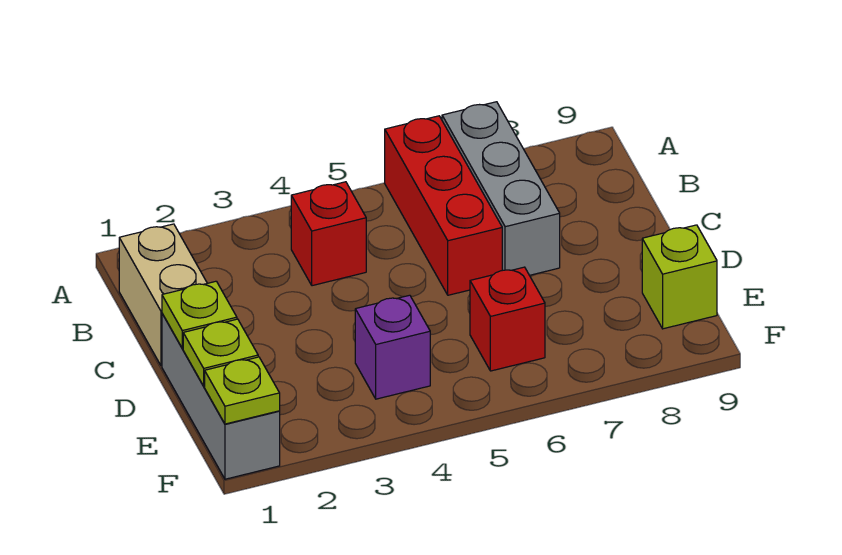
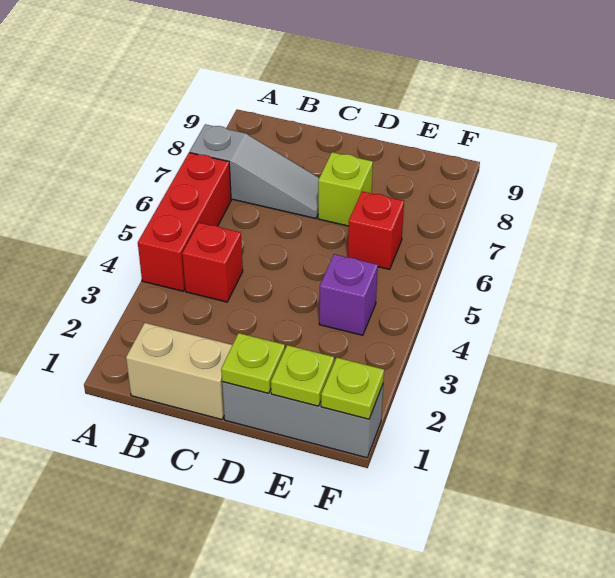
red 1x3 brick [385,116,502,295] -> red 1x3 brick turned to [138,153,231,291]
grey 1x3 brick [442,102,560,275] -> grey 1x3 slope [190,124,319,219]
lime 1x1 brick [642,225,717,329] -> lime 1x1 brick moved to [318,152,373,226]

